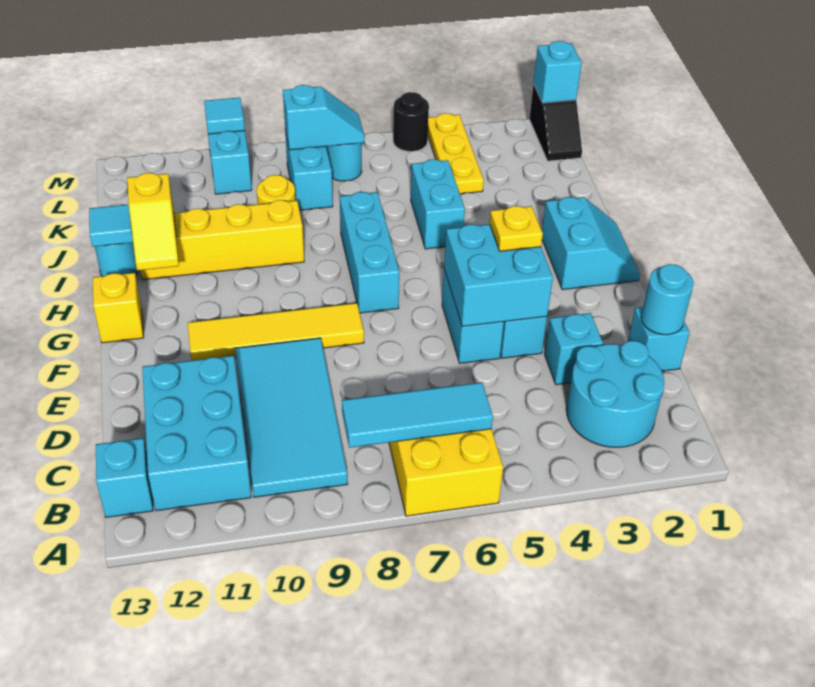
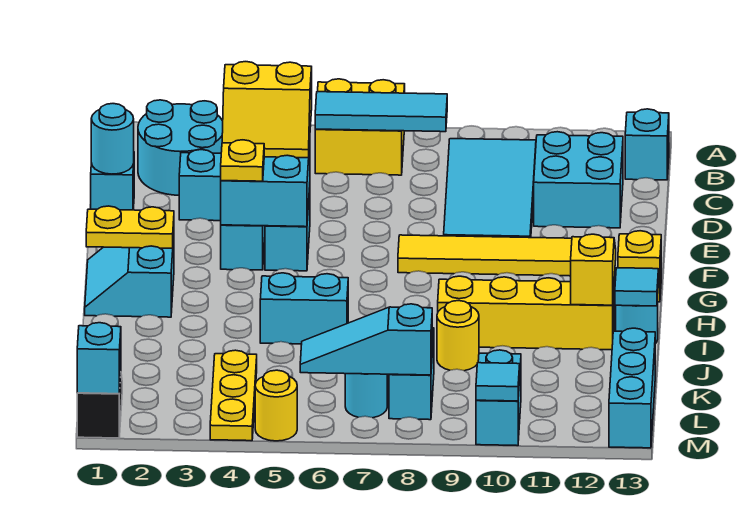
cyan 2x3 brick [142,356,251,511] -> cyan 2x2 brick [534,132,623,228]
none -> yellow 2x2 slope [222,62,312,158]
none -> yellow 1x2 plate [86,206,174,248]
cyan 1x3 brick [340,192,399,313] -> cyan 1x3 brick moved to [609,328,655,448]
cyan 1x2 brick [411,159,465,249] -> cyan 1x2 brick turned to [260,273,348,344]
cyan 1x2 slope [283,85,364,150] -> cyan 1x3 slope [300,304,432,375]
black 1x1 round brick [393,92,429,151] -> yellow 1x1 round brick [255,370,297,441]

